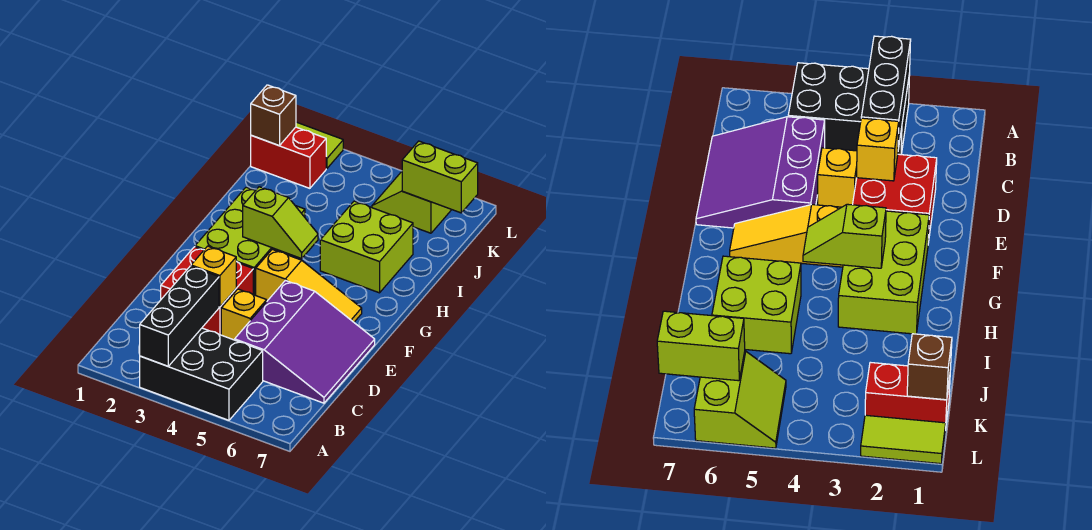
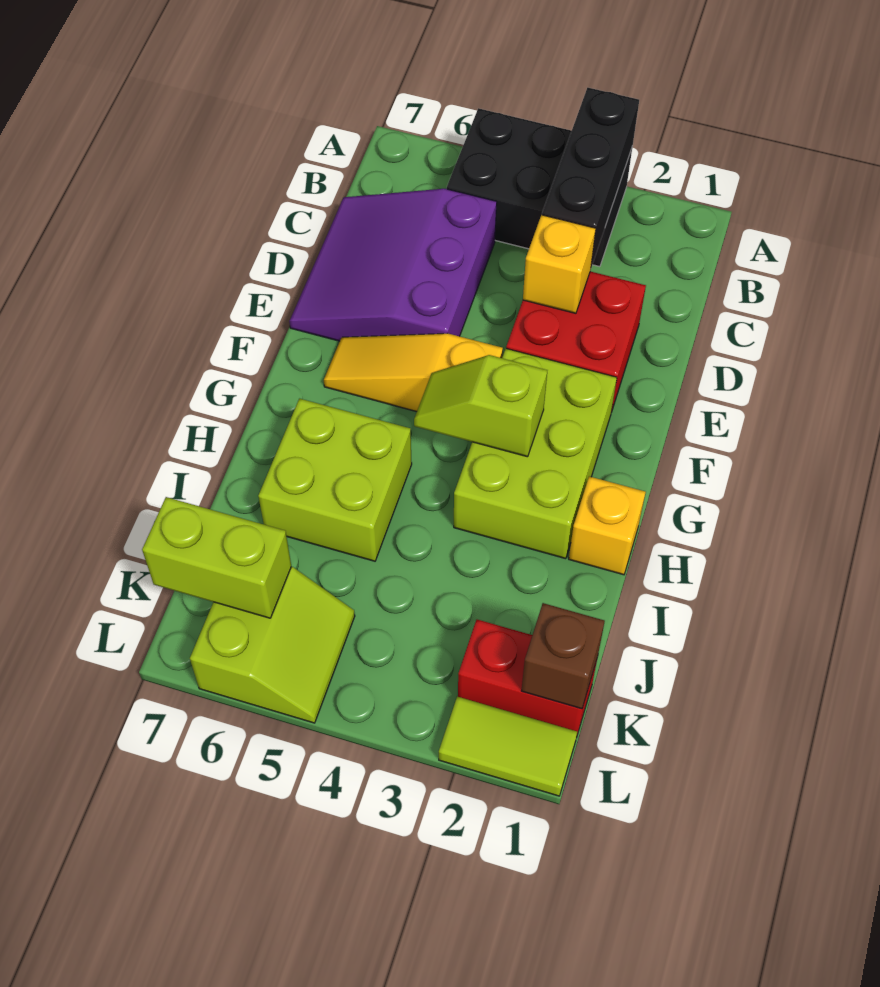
yellow 1x1 brick [221,289,267,340] -> yellow 1x1 brick moved to [569,476,646,575]

